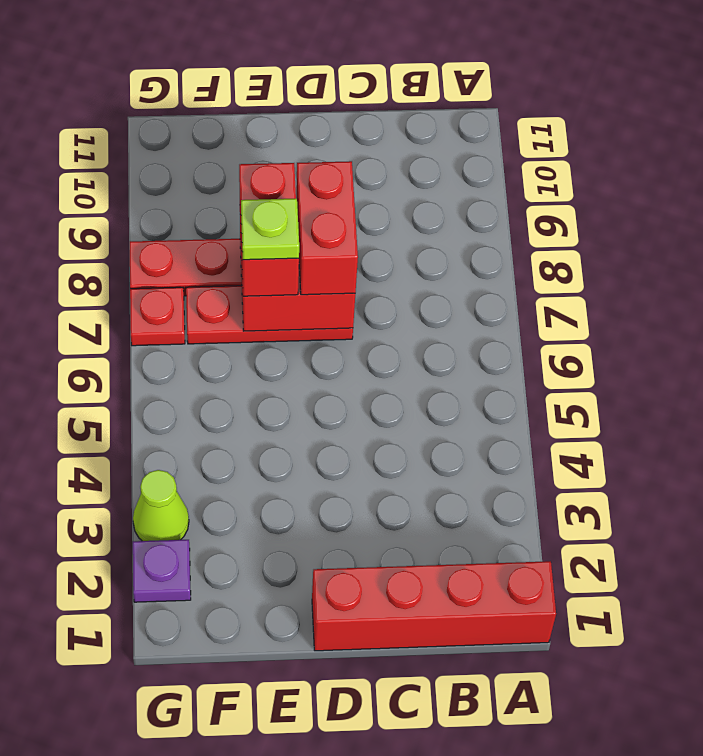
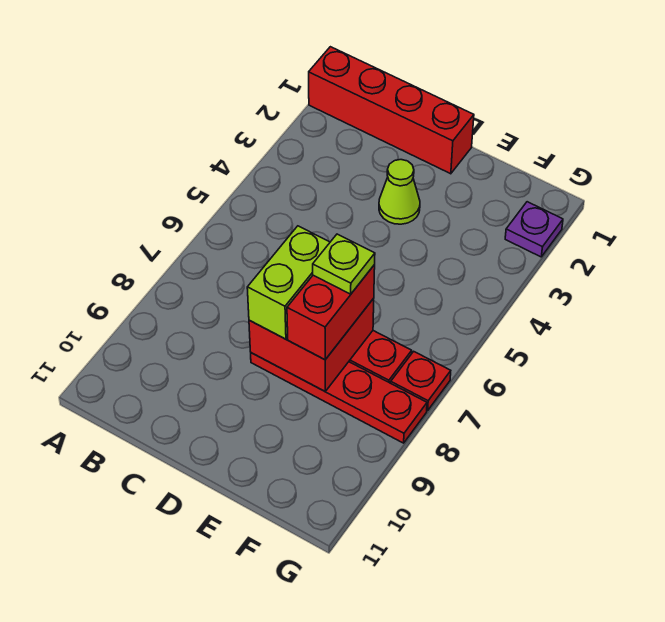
red 1x2 brick [296,161,358,295] -> lime 1x2 brick [247,226,330,339]
lime 1x1 cone [133,470,189,541] -> lime 1x1 cone moved to [379,160,420,224]

